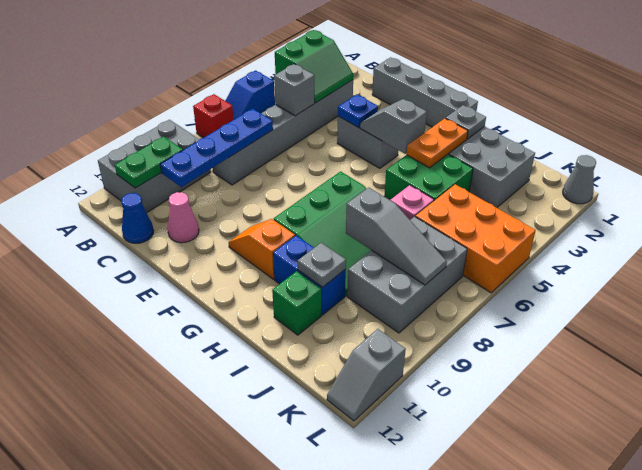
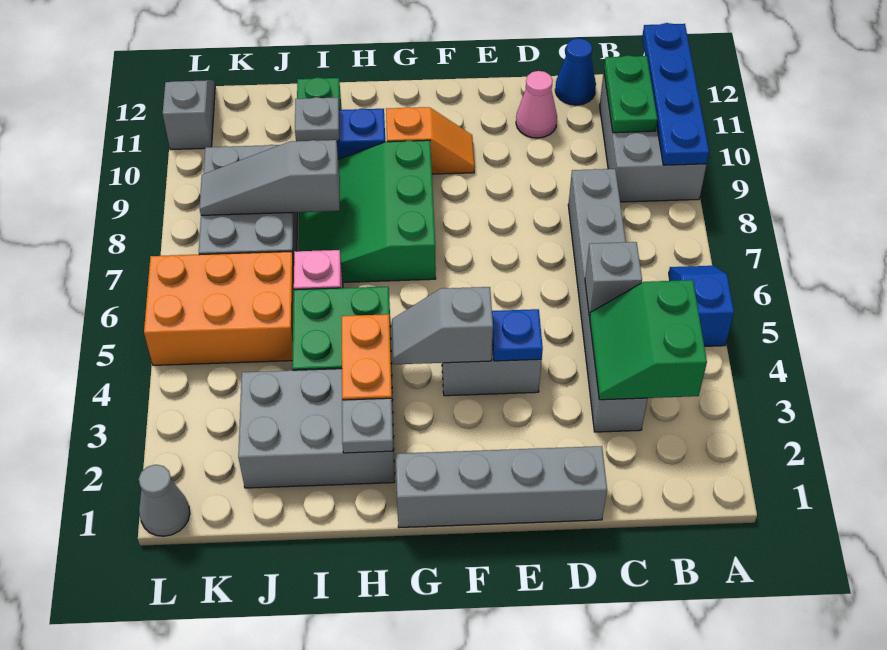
red 1x1 brick [193,94,234,138] -> none
blue 1x4 plate [160,109,273,187] -> blue 1x4 plate moved to [642,23,709,165]
grey 1x2 slope [360,99,427,154] -> grey 1x2 slope turned to [392,287,493,364]

